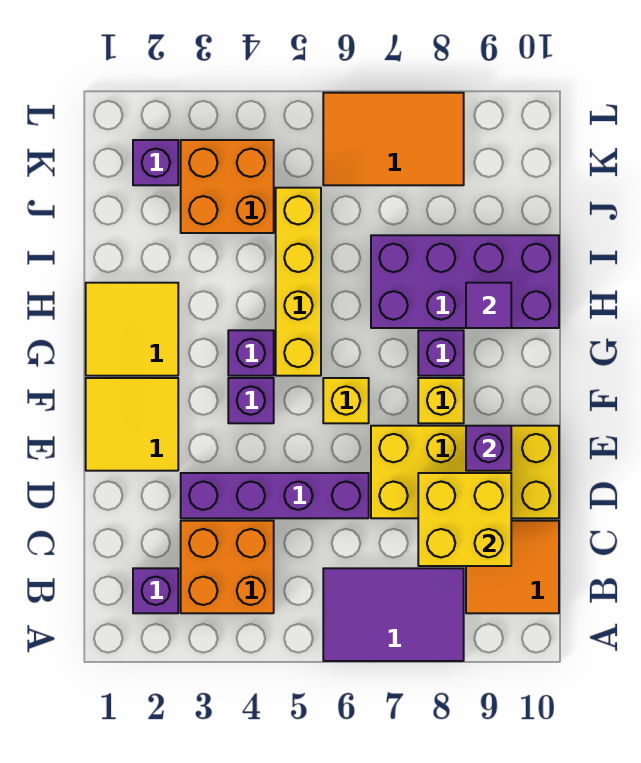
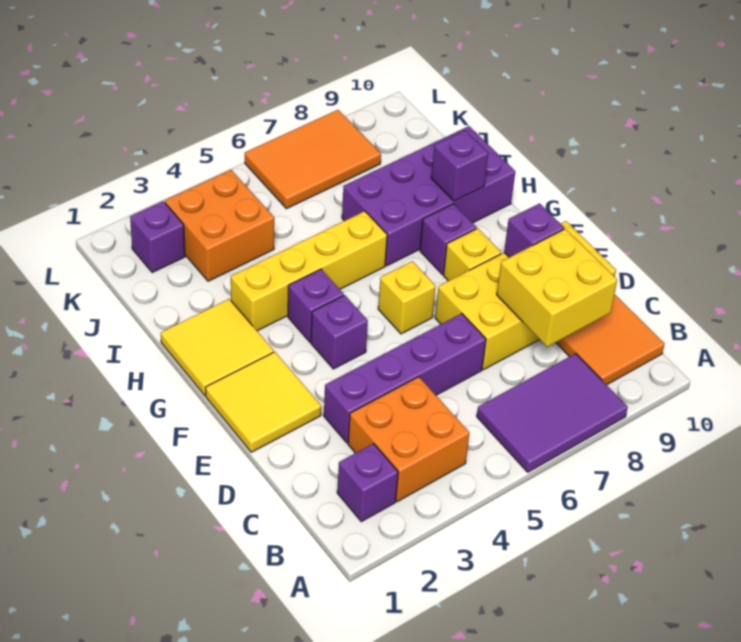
yellow 1x4 brick [276,188,321,376] -> yellow 1x4 brick turned to [231,211,387,331]
purple 1x1 tile [466,283,511,328] -> purple 1x1 brick [431,130,488,201]

